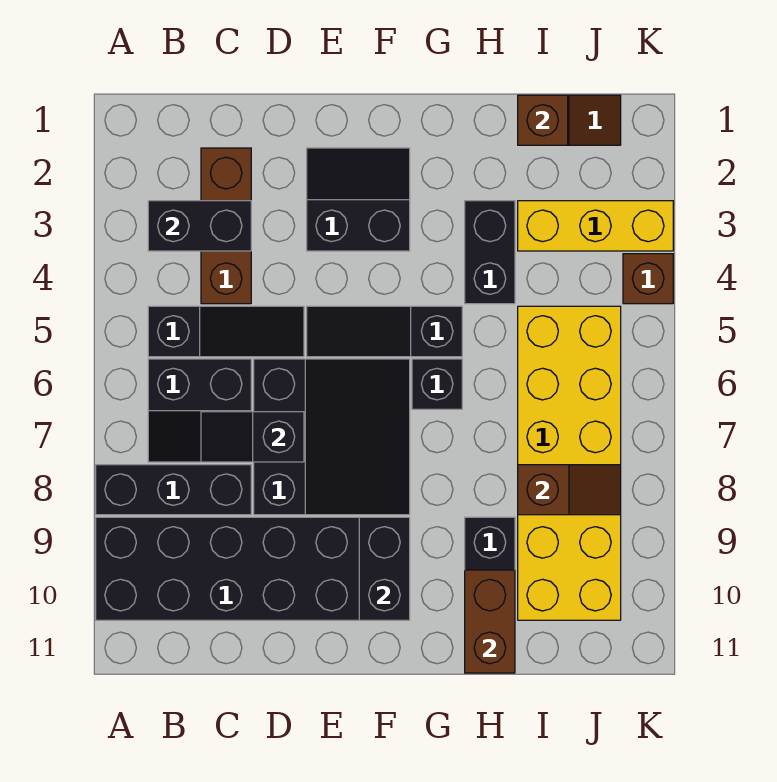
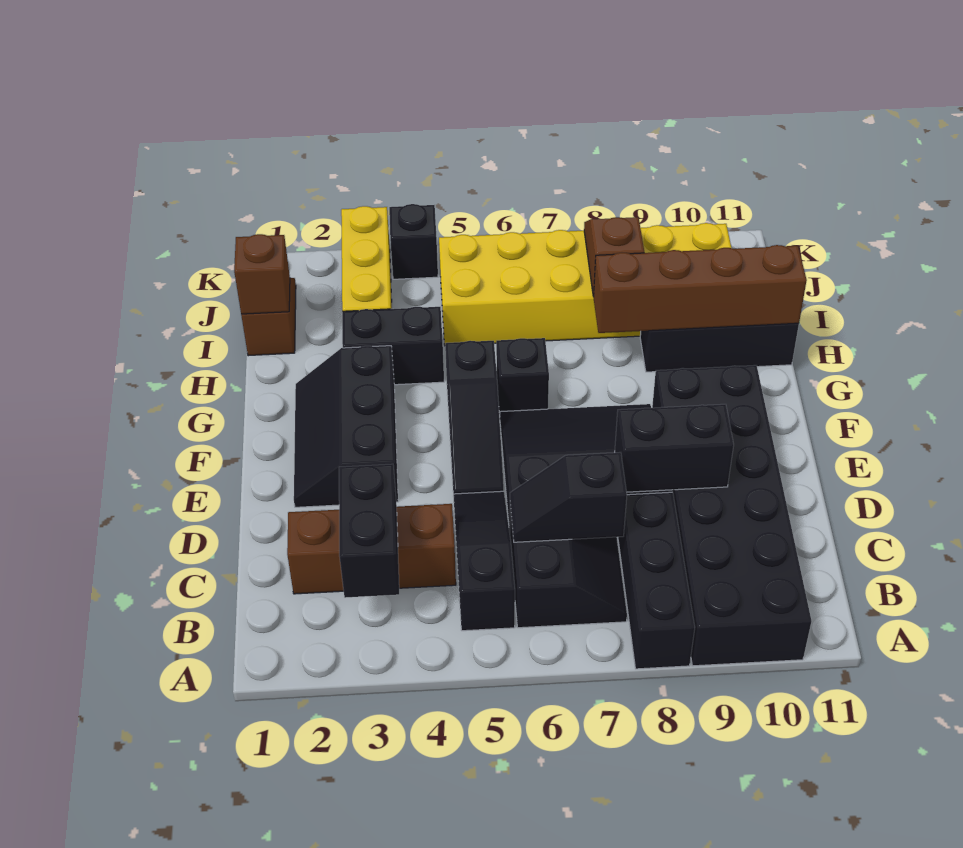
black 1x2 slope [201,412,304,462] -> black 1x2 slope turned to [510,452,627,542]
black 2x2 slope [307,148,410,251] -> black 2x3 slope [294,346,398,507]
black 1x2 brick [359,517,410,620] -> black 1x2 brick moved to [615,404,734,492]
brown 1x2 brick [465,570,515,673] -> brown 1x4 brick [594,245,807,333]
brown 1x1 brick [623,254,673,304] -> black 1x1 brick [389,204,438,279]

